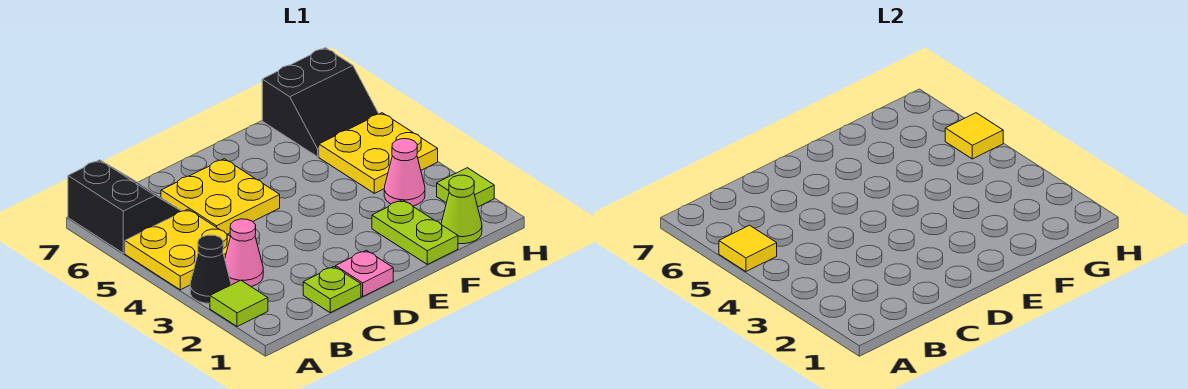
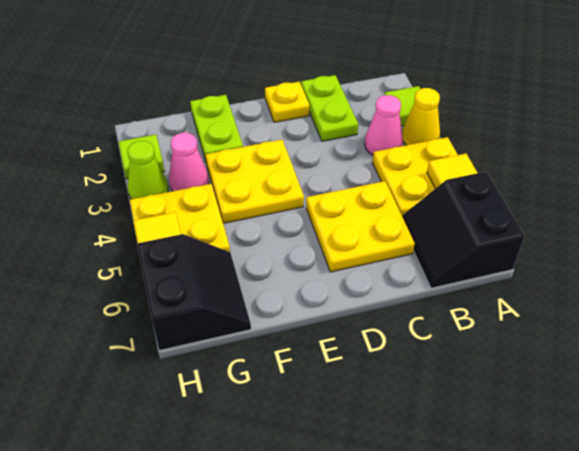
black 1x1 cone [190,235,231,303] -> yellow 1x1 cone [402,88,440,145]
lime 1x1 plate [303,267,361,313] -> lime 1x2 plate [301,75,358,141]
pink 1x1 plate [336,250,393,297] -> yellow 1x1 plate [265,82,309,122]
none -> yellow 2x2 plate [205,140,304,223]
lime 1x1 cone [441,175,482,244] -> lime 1x1 cone moved to [127,141,168,199]
black 2x2 slope [262,48,379,157] -> black 2x2 slope turned to [137,234,251,350]

